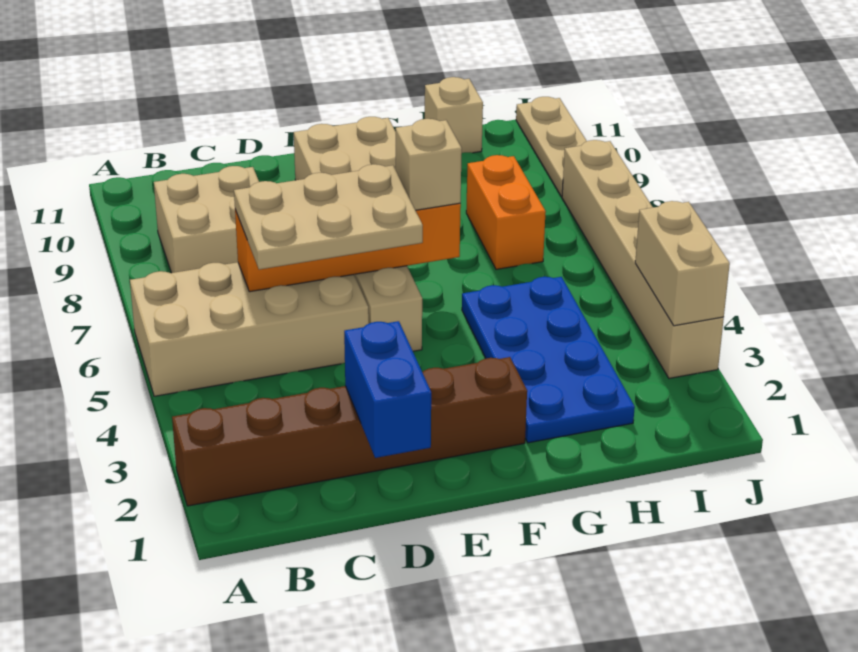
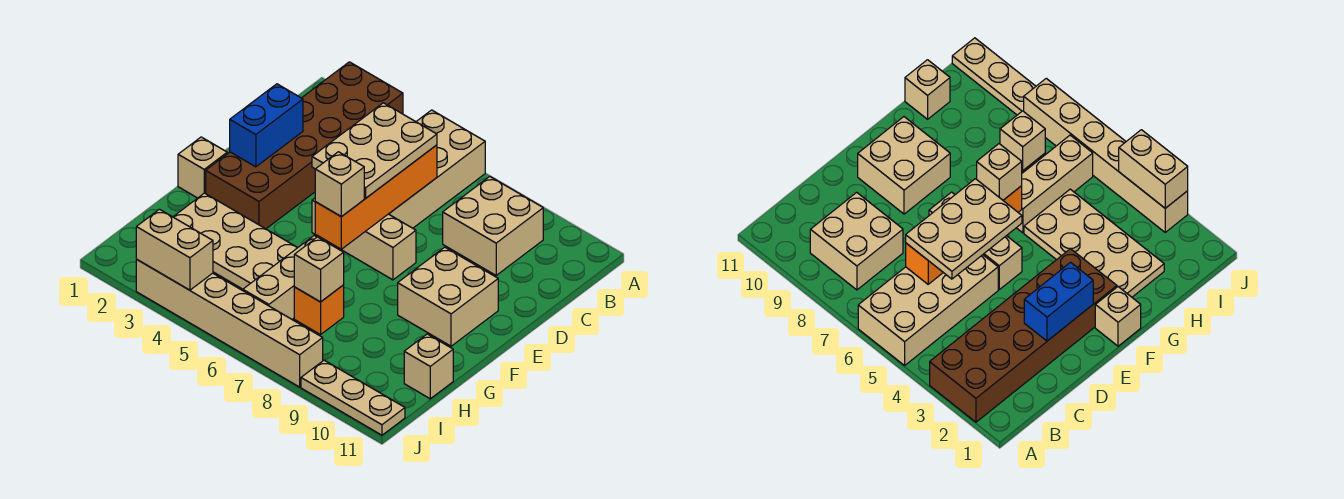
brown 1x6 brick [172,357,527,506] -> brown 2x6 brick [206,62,403,229]
blue 1x2 brick [344,321,431,458] -> blue 1x2 brick turned to [230,84,303,167]
none -> tan 1x1 brick [178,137,227,198]
blue 2x4 plate [462,277,635,443] -> tan 2x4 plate [173,193,297,289]
none -> tan 1x3 brick [243,236,317,319]
orange 1x2 brick [466,155,546,269] -> orange 1x1 brick [294,285,344,335]
none -> tan 1x1 brick [294,237,344,302]

